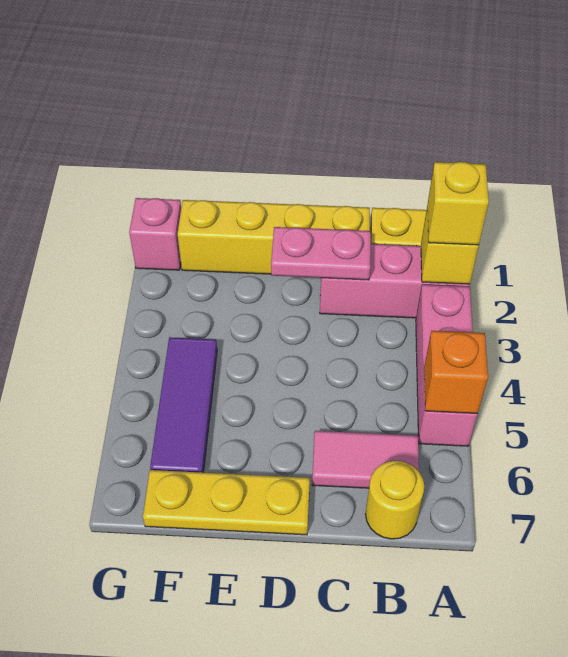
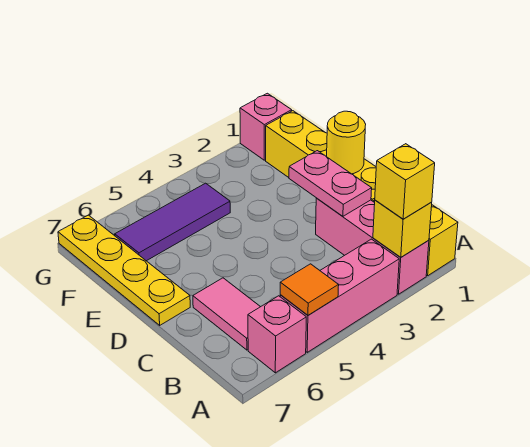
orange 1x1 brick [424,331,488,414] -> orange 1x1 tile [280,264,339,315]
none -> pink 1x1 brick [248,296,306,373]
yellow 1x1 round brick [366,461,424,539] -> yellow 1x1 round brick moved to [327,111,366,174]
yellow 1x3 plate [143,470,310,535] -> yellow 1x4 plate [58,215,190,325]

